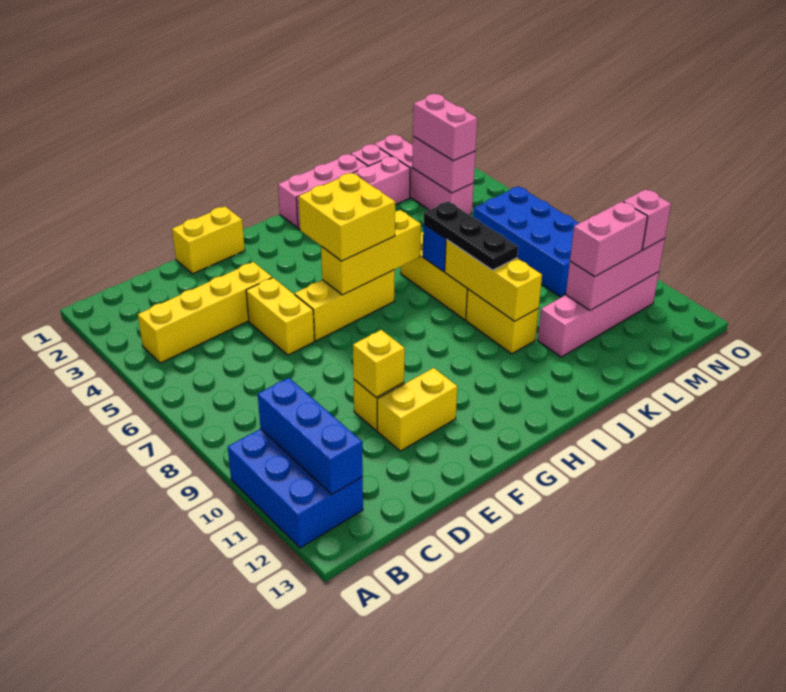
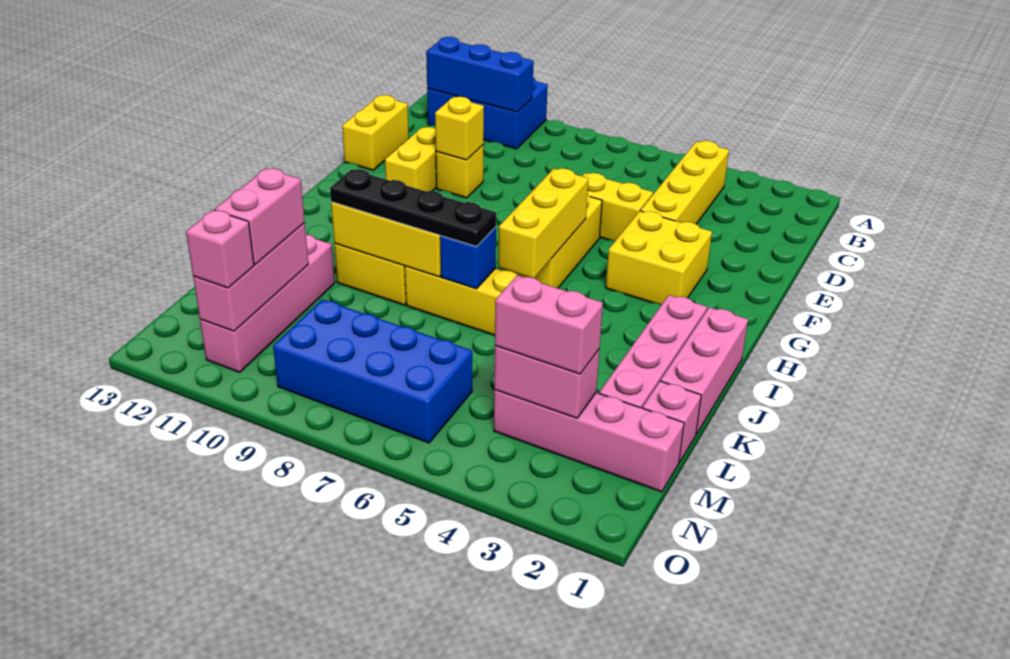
yellow 1x2 brick [172,206,245,274] -> yellow 1x2 brick moved to [342,95,409,170]
yellow 2x2 brick [299,173,395,261] -> yellow 2x2 brick moved to [606,211,712,305]
black 1x3 plate [423,201,518,270] -> black 1x4 plate [330,169,496,246]

